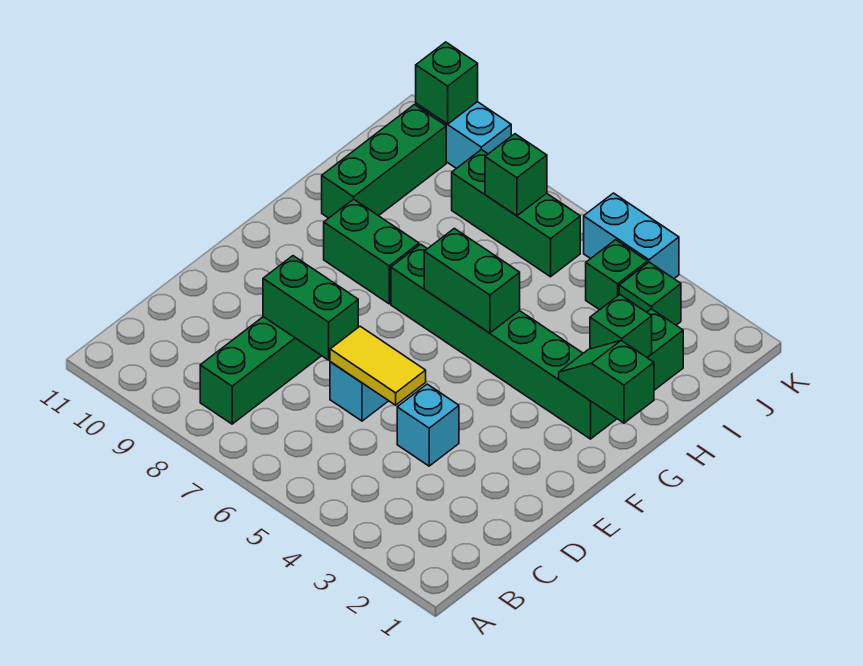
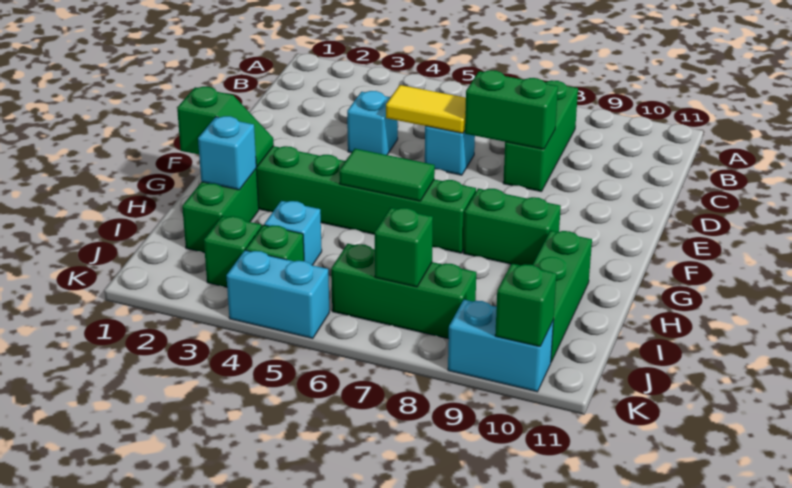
green 1x2 brick [424,228,520,333] -> green 1x2 tile [339,149,435,201]
green 1x1 brick [590,295,652,357] -> cyan 1x1 brick [198,116,256,190]
none -> cyan 1x1 brick [264,201,322,265]

